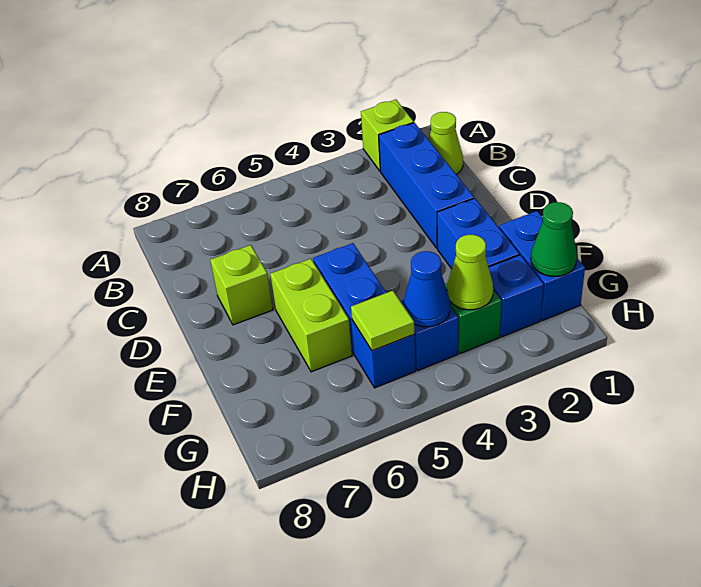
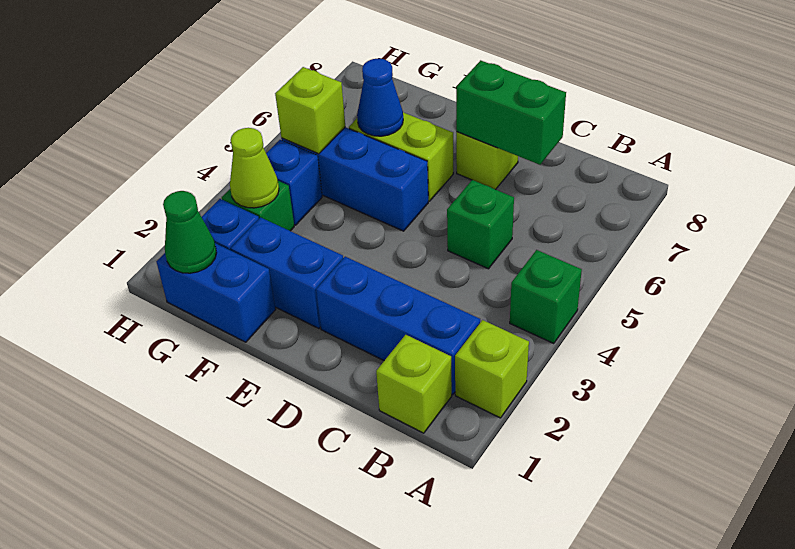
none -> green 1x1 brick [510,250,582,343]
lime 1x1 cone [429,112,463,174] -> lime 1x1 brick [376,335,452,433]
none -> green 1x1 brick [447,180,514,269]
none -> green 1x2 brick [456,60,566,165]
blue 1x1 cone [404,251,450,327] -> blue 1x1 cone moved to [357,59,403,136]
lime 1x1 tile [351,291,415,351] -> lime 1x1 brick [275,67,345,154]

